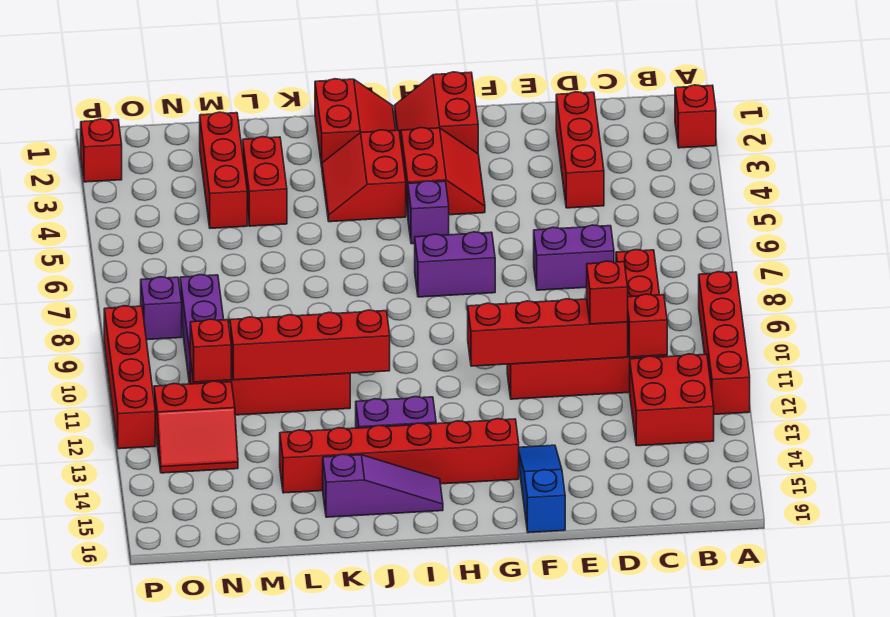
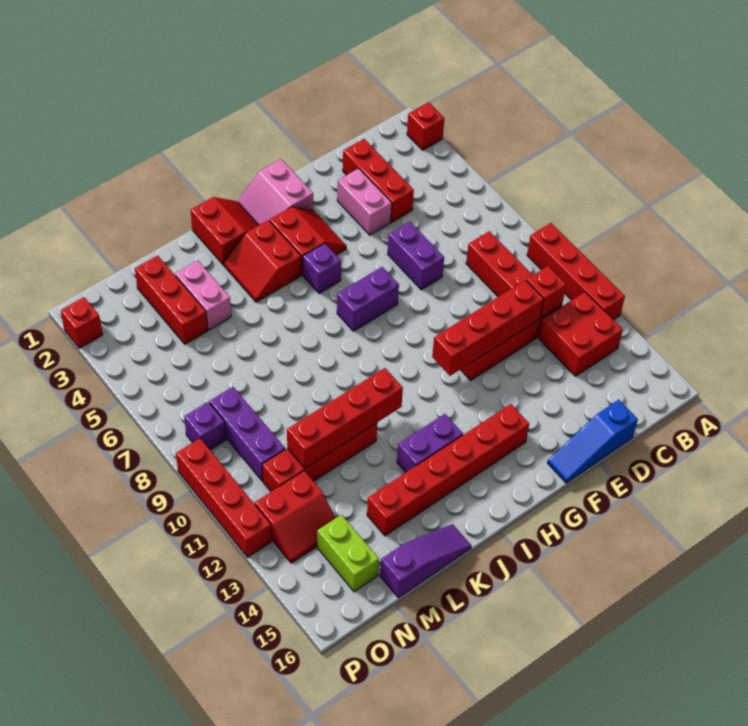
purple 1x2 brick [534,225,614,290] -> purple 1x2 brick turned to [388,222,444,290]
red 1x1 brick [587,261,628,324] -> none
none -> pink 1x2 brick [337,168,392,235]
blue 1x3 slope [519,445,565,533] -> blue 1x3 slope turned to [548,400,638,483]
red 2x2 slope [394,72,478,154] -> pink 2x2 slope [238,159,313,225]
purple 1x3 slope [323,454,443,517] -> purple 1x3 slope moved to [380,524,471,598]
red 1x2 brick [243,137,287,226] -> pink 1x2 brick [175,260,231,330]
red 1x1 brick [190,319,231,382] -> none
none -> lime 1x2 brick [317,515,379,592]

